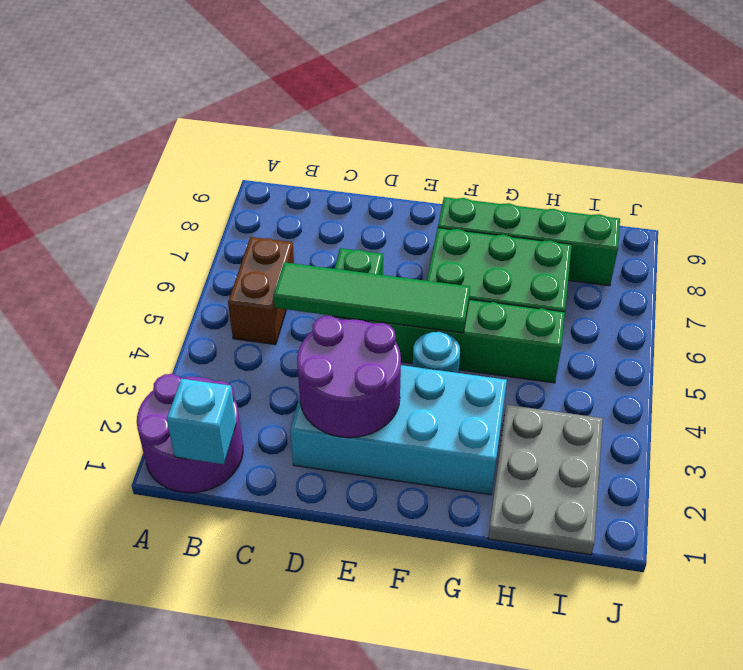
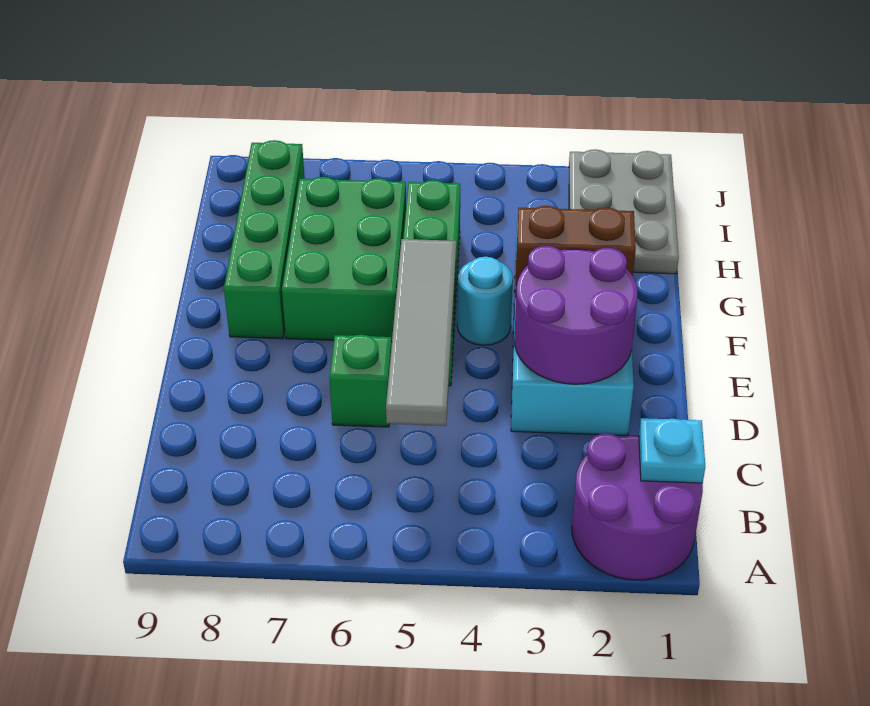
cyan 1x1 brick [167,379,236,464] -> cyan 1x1 plate [639,418,705,483]
brown 1x2 brick [228,237,294,345] -> brown 1x2 brick moved to [515,206,636,297]
green 1x4 tile [274,262,470,333] -> grey 1x4 tile [386,239,456,426]
grey 2x3 plate [488,405,603,555] -> grey 2x3 plate turned to [569,149,679,274]

